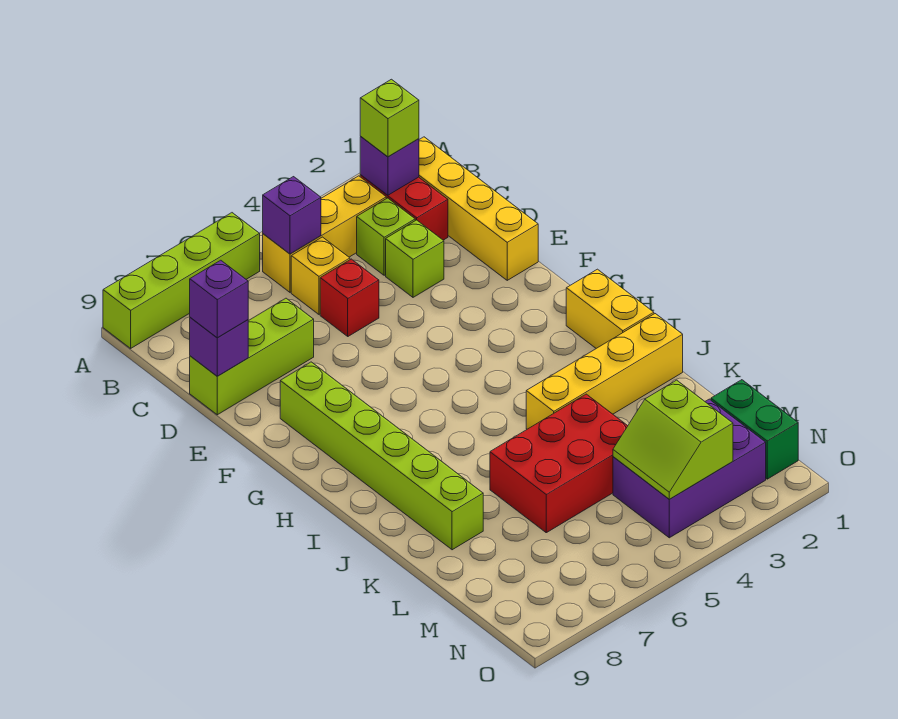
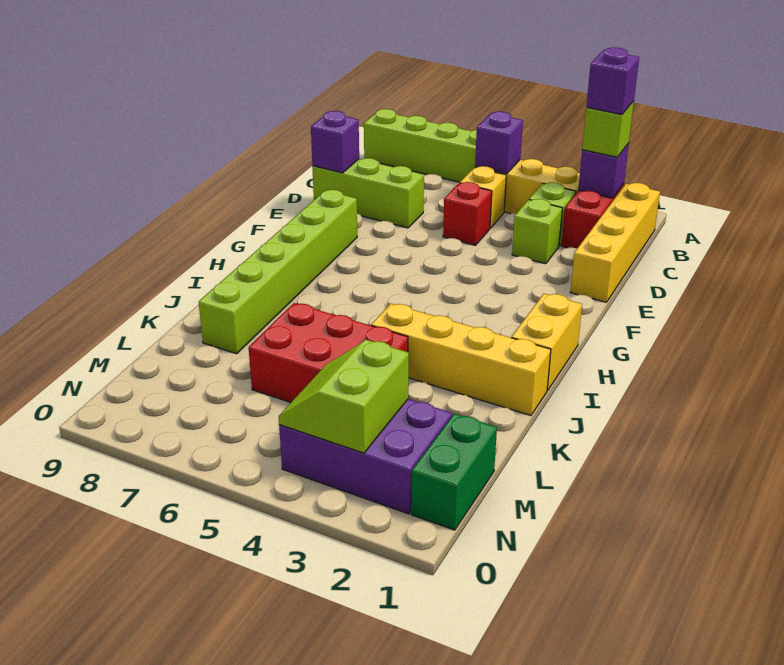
purple 1x1 brick [190,260,248,338] -> purple 1x1 brick moved to [586,47,639,115]

